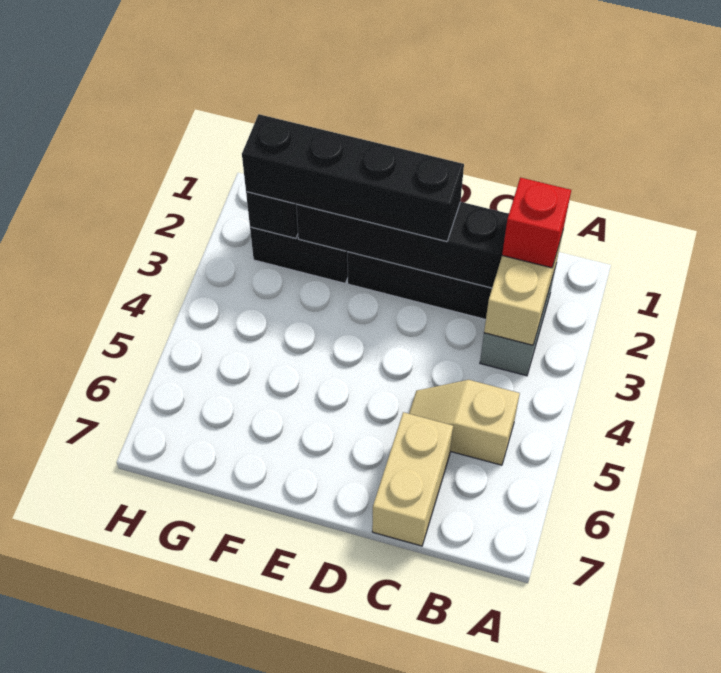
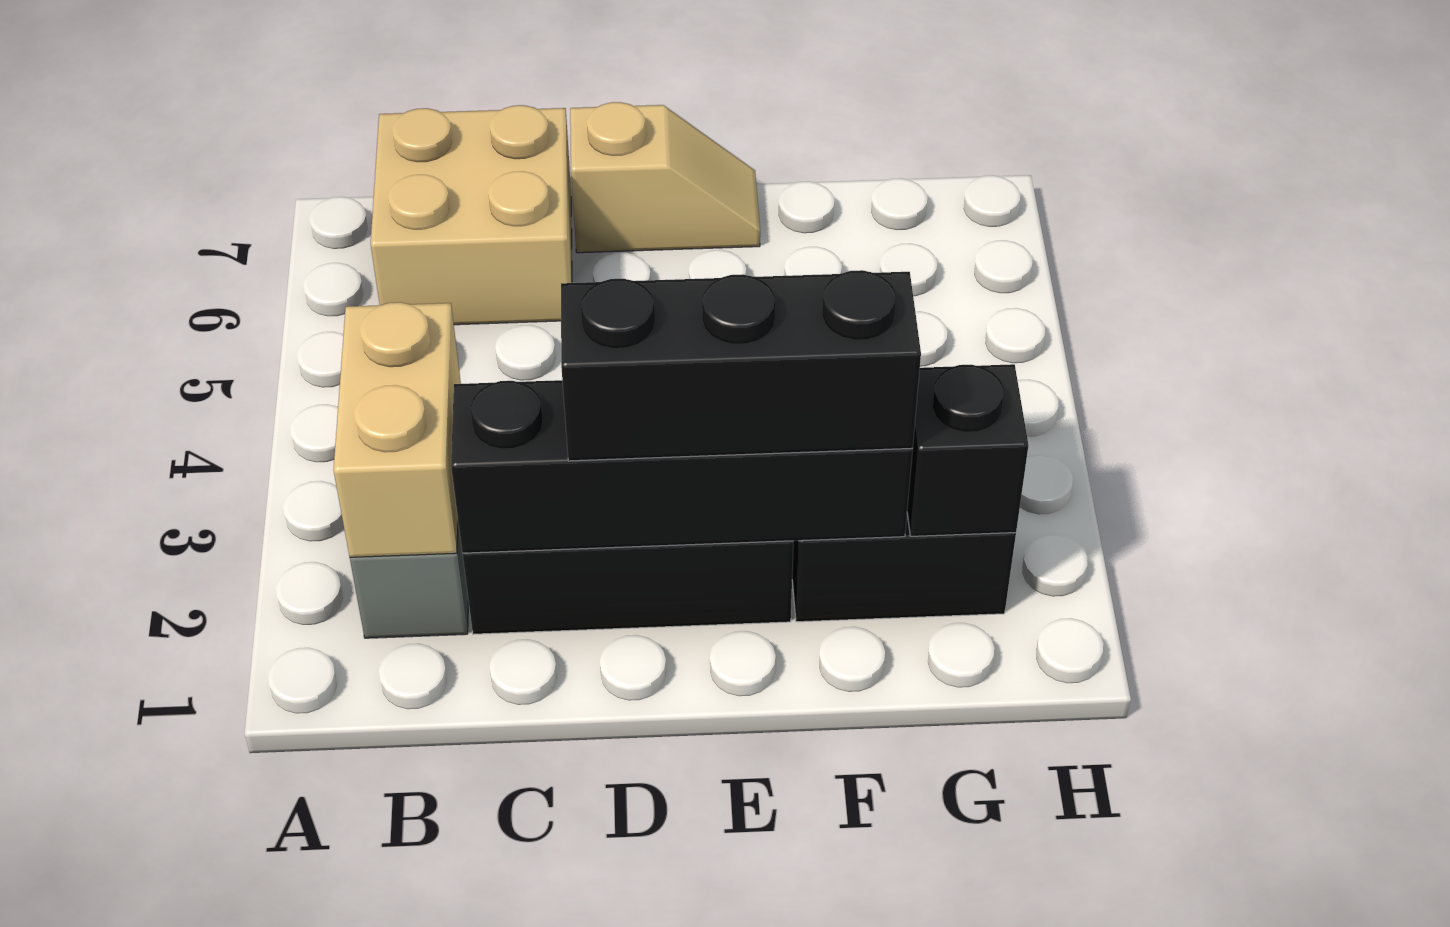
red 1x1 brick [502,177,571,268] -> none
tan 1x2 slope [409,380,520,465] -> tan 1x2 slope moved to [570,102,760,253]
tan 1x2 brick [372,412,453,546] -> tan 2x2 brick [371,105,572,325]
black 1x4 brick [242,114,464,242] -> black 1x3 brick [561,270,921,461]

